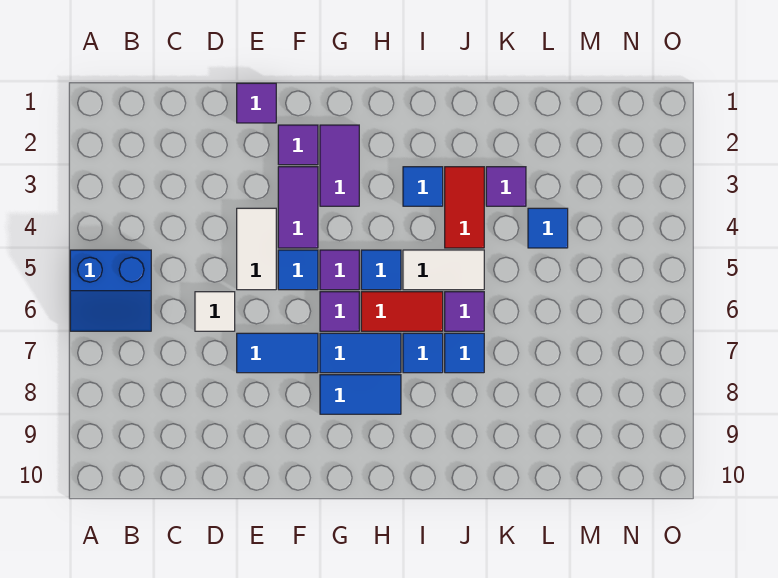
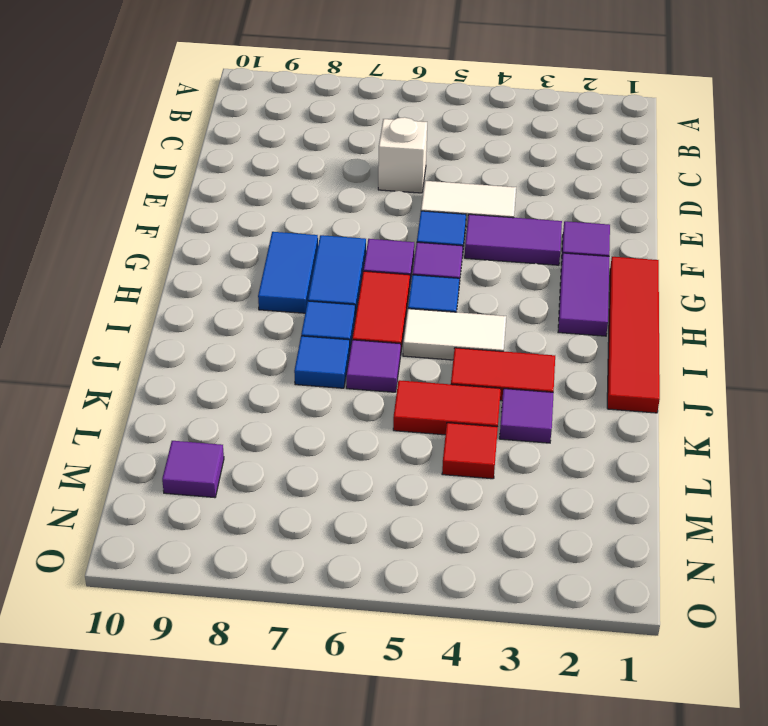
blue 2x2 slope [70,250,151,331] -> none
white 1x1 tile [195,292,235,331] -> white 1x1 brick [378,117,427,193]
purple 1x1 tile [237,83,276,123] -> purple 1x1 tile moved to [162,441,224,498]
blue 1x2 tile [237,333,318,373] -> none
none -> red 1x4 tile [607,257,660,413]
purple 1x2 tile [320,125,359,206] -> purple 1x2 tile turned to [558,253,609,336]
blue 1x1 tile [403,167,443,206] -> none
white 1x2 tile [403,250,484,290] -> white 1x2 tile turned to [403,309,506,360]
none -> red 1x2 tile [393,380,501,435]
blue 1x1 tile [528,208,568,248] -> red 1x1 tile [442,423,498,479]

